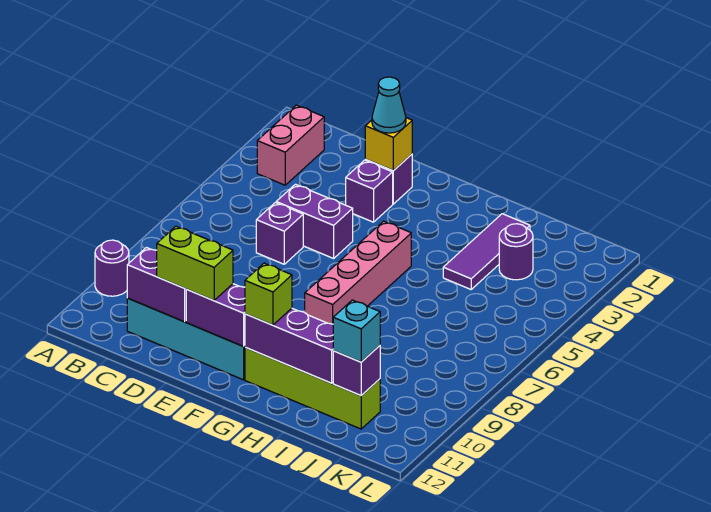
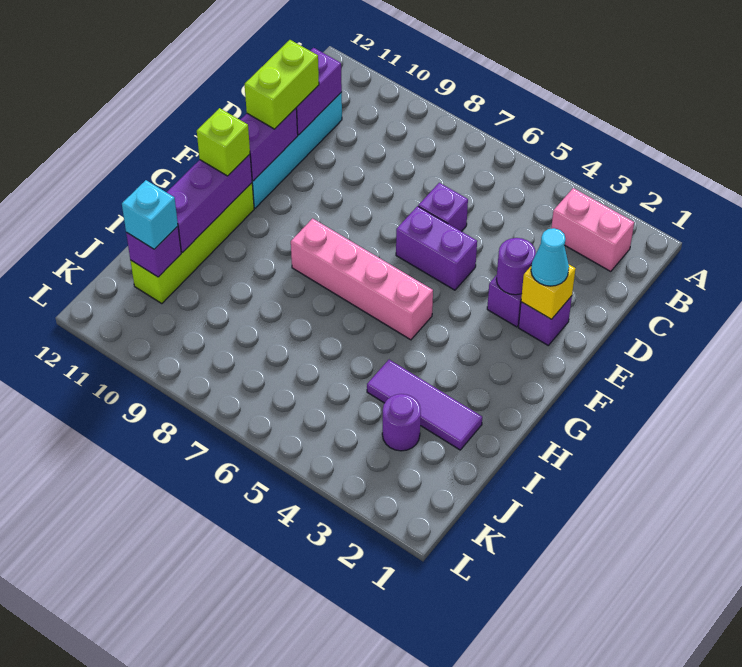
purple 1x1 round brick [95,240,129,296] -> purple 1x1 round brick moved to [496,238,536,295]
purple 1x2 brick [276,184,353,258] -> purple 1x2 brick turned to [396,206,477,290]

